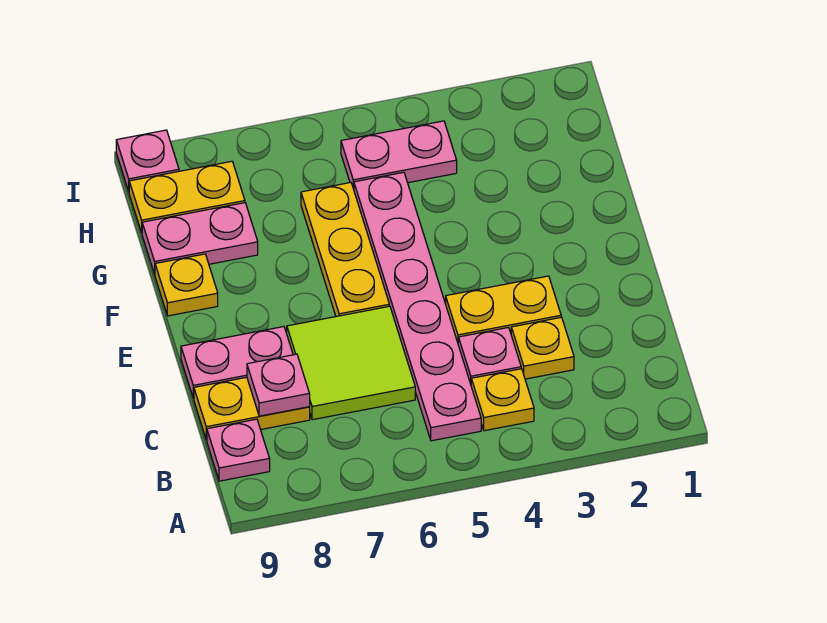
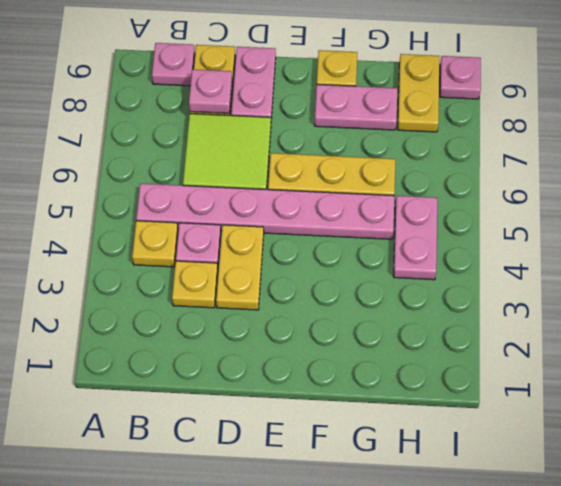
pink 1x2 plate [142,203,258,274] -> pink 1x2 plate turned to [315,84,397,130]

